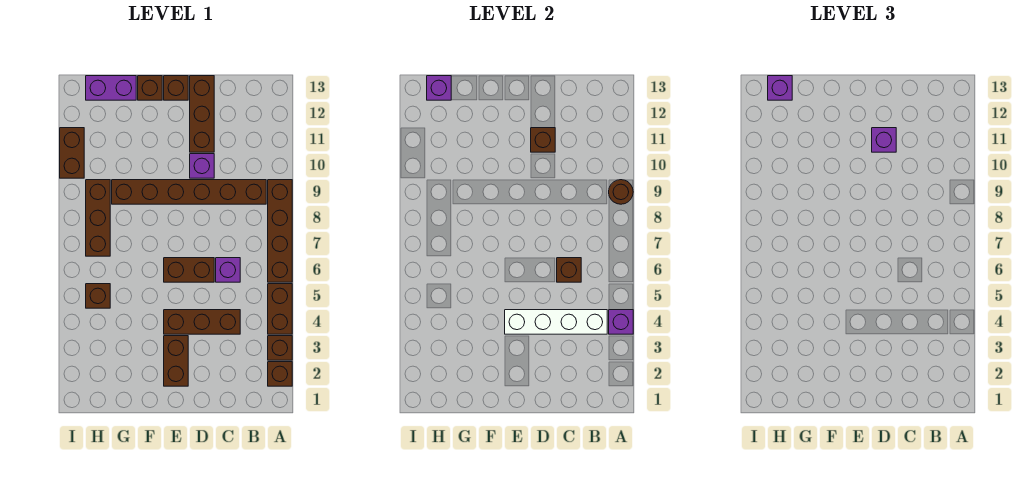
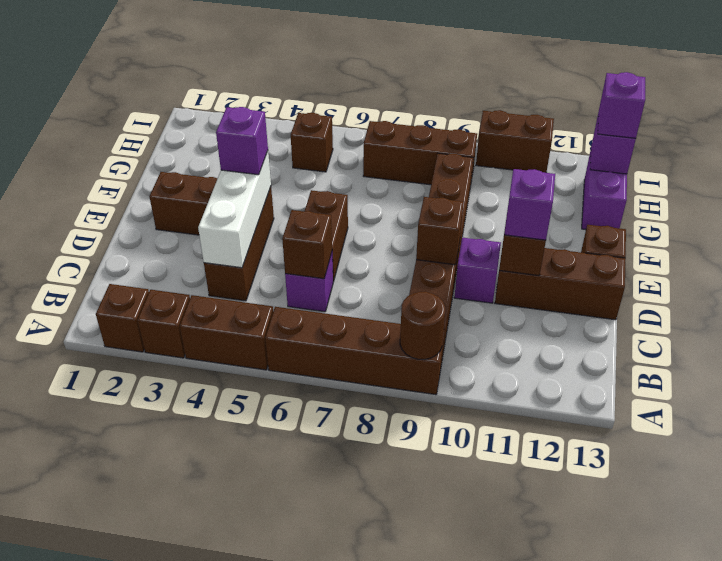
purple 1x1 brick [609,310,633,334] -> purple 1x1 brick moved to [216,107,268,175]
white 1x4 brick [505,310,607,334] -> white 1x3 brick [198,151,271,268]
brown 1x1 brick [138,76,162,100] -> brown 1x1 brick moved to [416,197,464,265]

